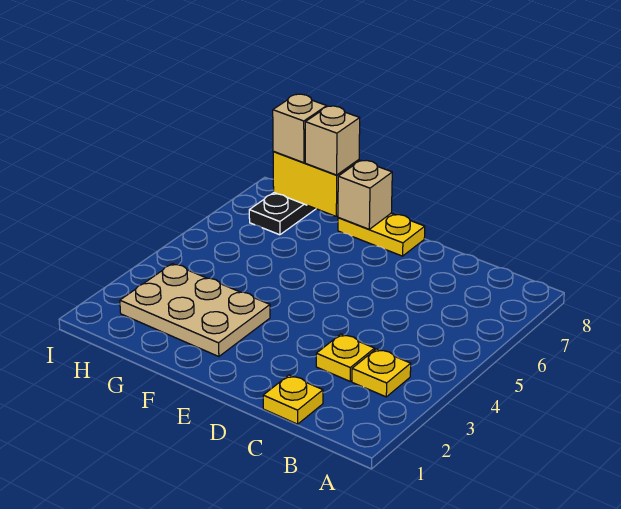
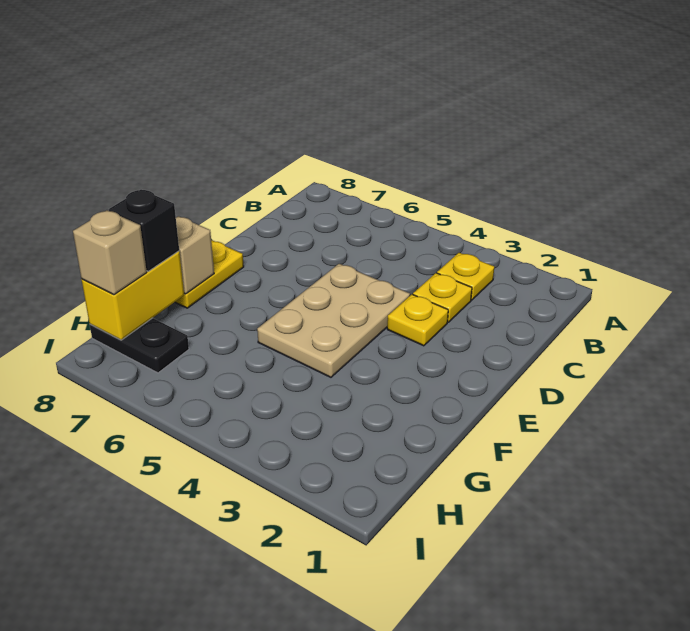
yellow 1x1 plate [263,375,323,424] -> yellow 1x1 plate moved to [387,294,448,346]
tan 2x3 plate [120,264,270,357] -> tan 2x3 plate moved to [257,264,410,377]
tan 1x1 brick [305,106,360,175] -> black 1x1 brick [109,190,179,271]

